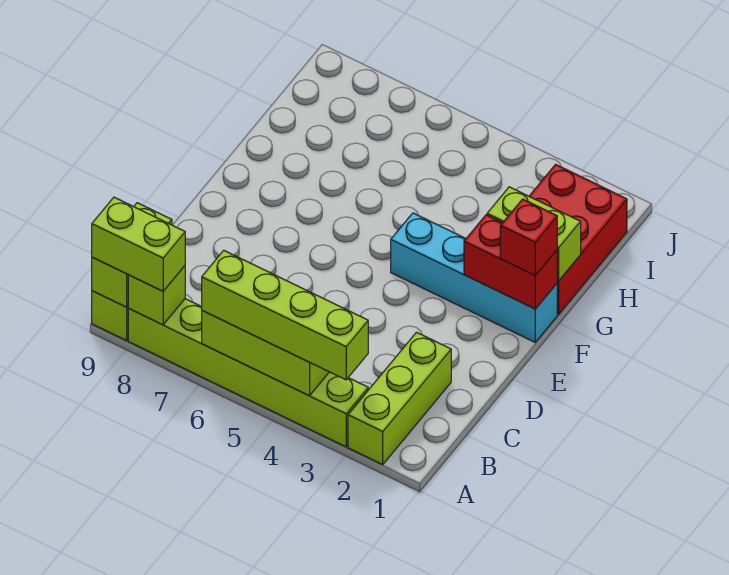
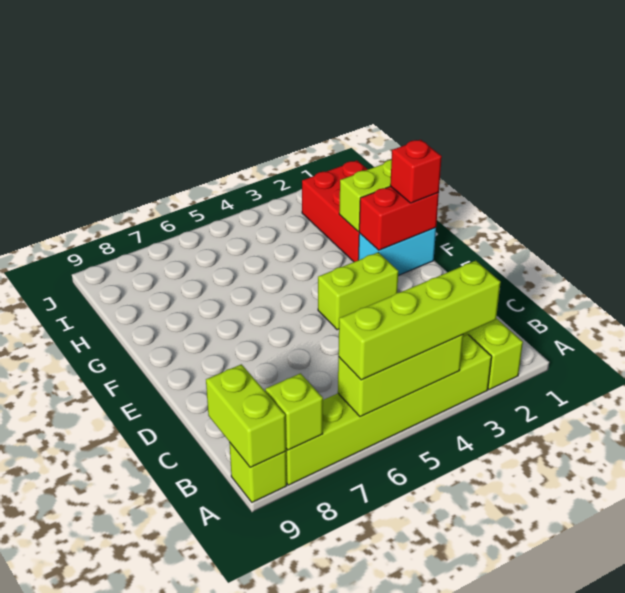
lime 1x2 brick [92,197,185,291] -> lime 1x2 brick moved to [318,252,398,330]
cyan 1x4 brick [391,213,557,342] -> cyan 1x2 brick [358,228,436,275]

